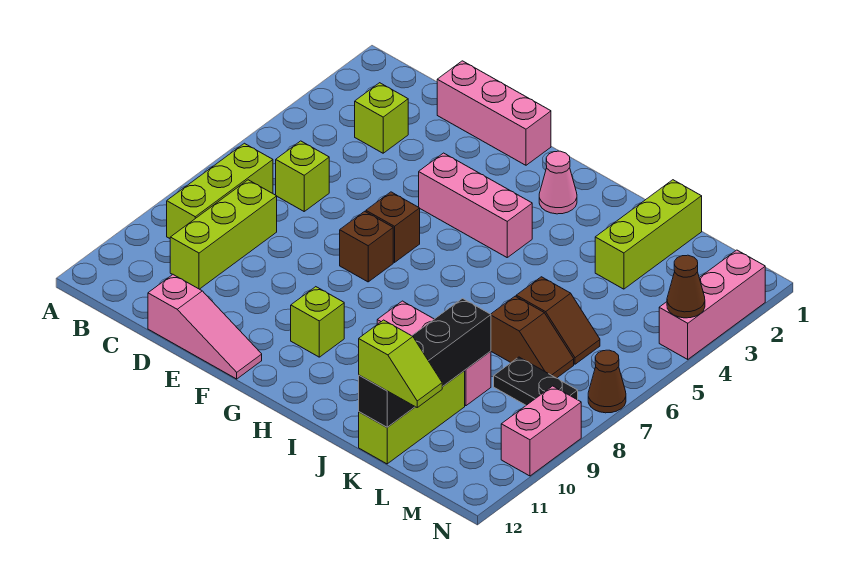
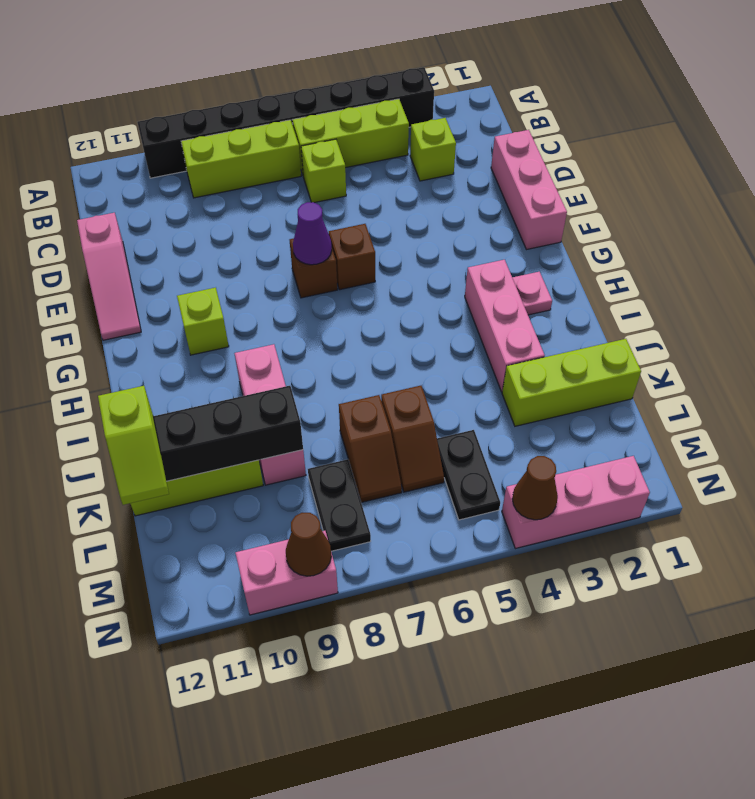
none -> black 1x8 brick [137,67,434,178]
lime 1x3 brick [170,180,277,289] -> lime 1x3 brick moved to [293,99,409,175]
pink 1x3 brick [419,153,532,257] -> pink 1x3 brick moved to [465,260,545,392]
none -> purple 1x1 cone [293,202,332,265]
pink 1x1 cone [539,151,577,214] -> pink 1x1 plate [512,272,552,315]
none -> black 1x2 plate [437,430,500,520]
brown 1x1 cone [588,350,626,413] -> brown 1x1 cone moved to [286,513,331,576]

